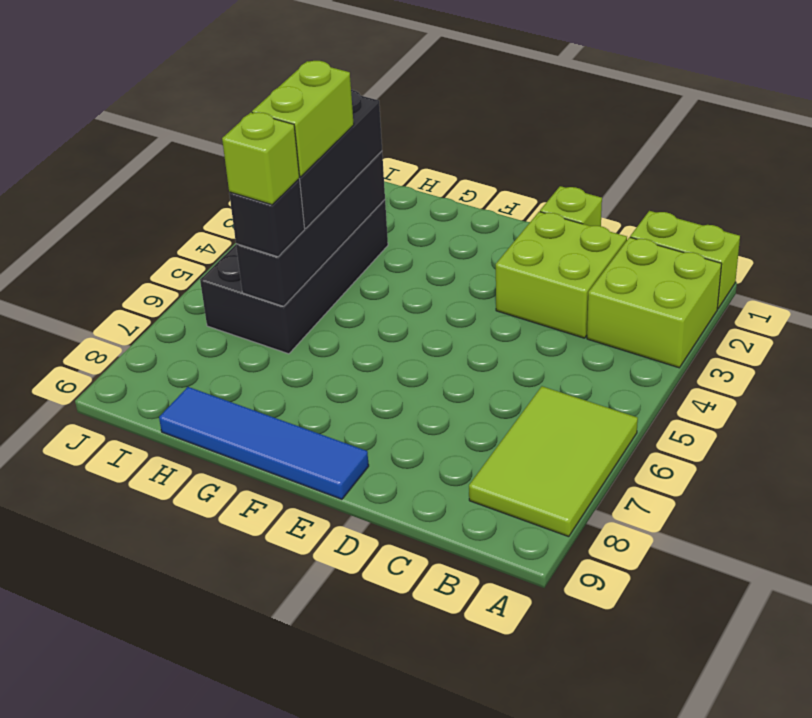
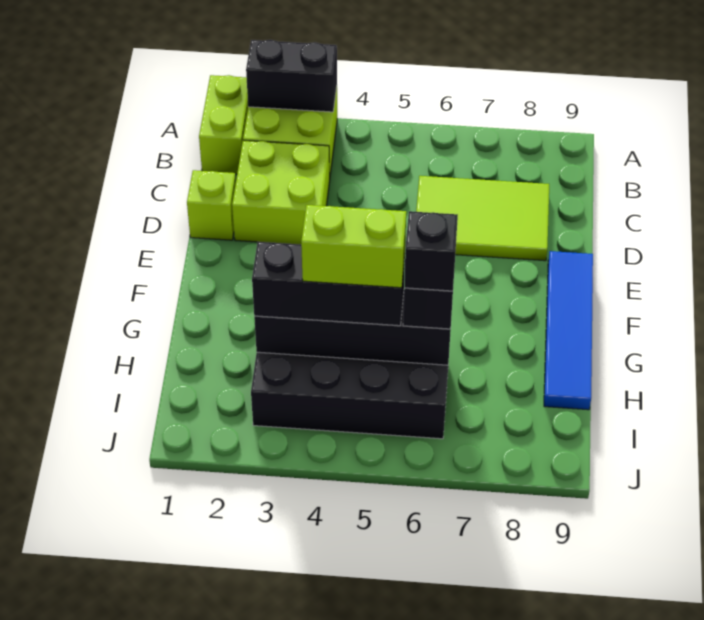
none -> black 1x2 brick [246,40,337,112]
lime 2x3 tile [469,386,638,537] -> lime 2x3 tile moved to [416,176,549,261]
lime 1x1 brick [222,112,300,205] -> black 1x1 brick [404,211,458,291]

